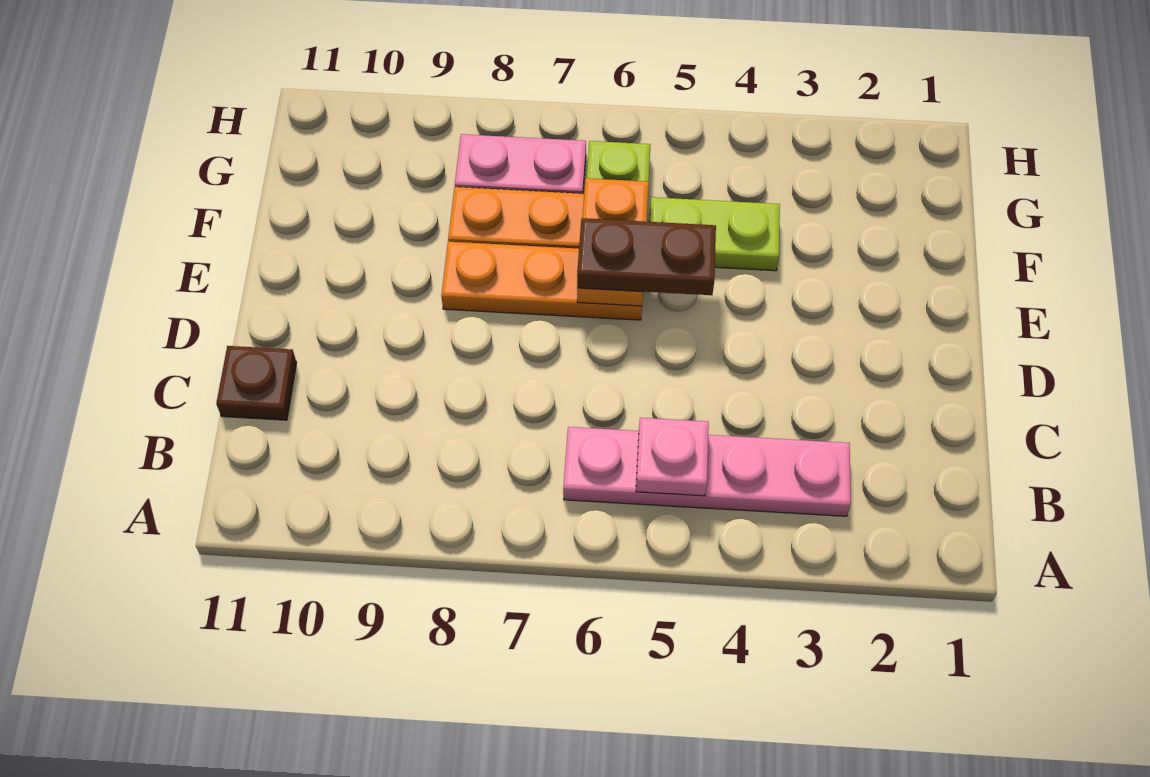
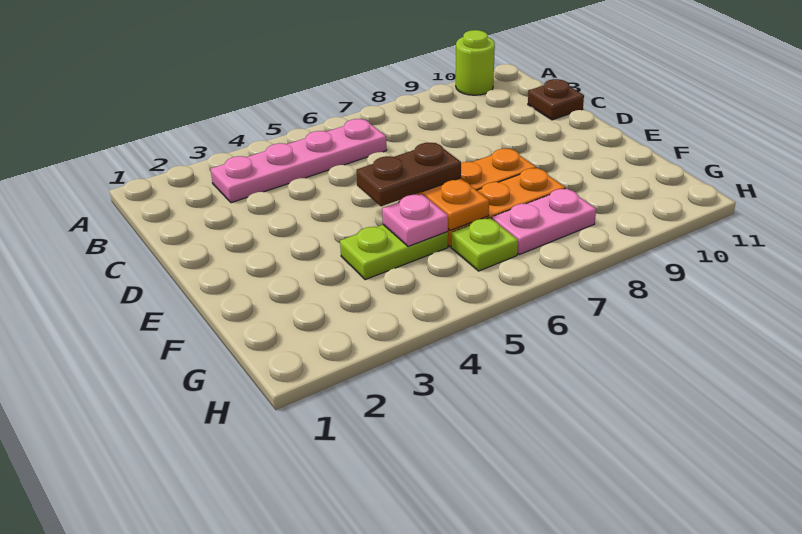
none -> lime 1x1 round brick [456,30,495,95]
pink 1x1 plate [636,418,709,496] -> pink 1x1 plate moved to [382,194,448,246]

